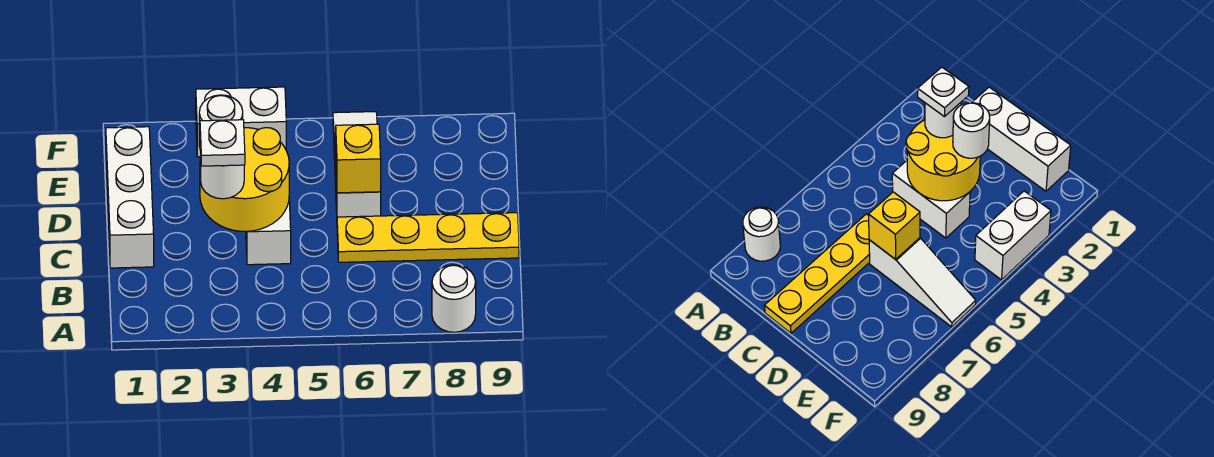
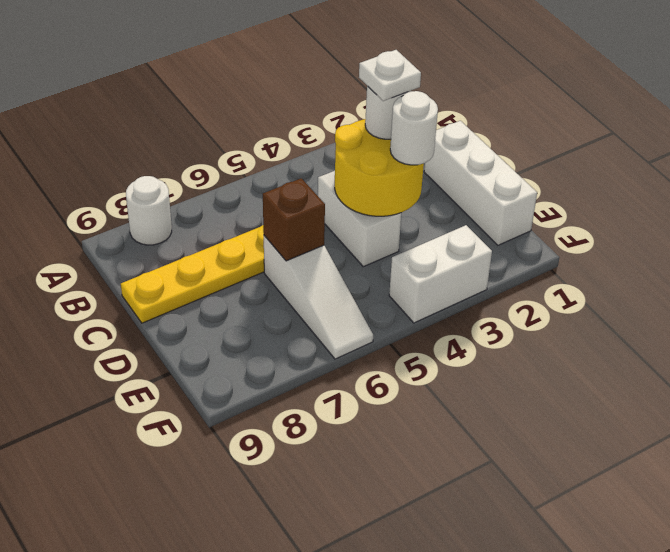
yellow 1x1 brick [336,124,381,193] -> brown 1x1 brick [263,178,325,261]

